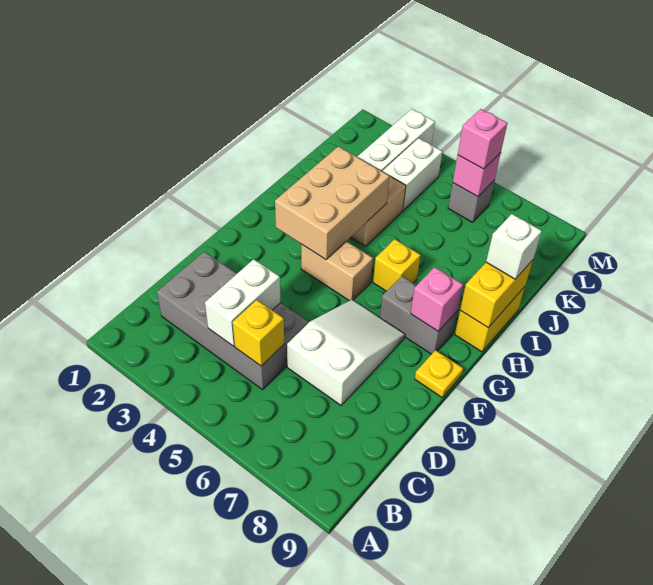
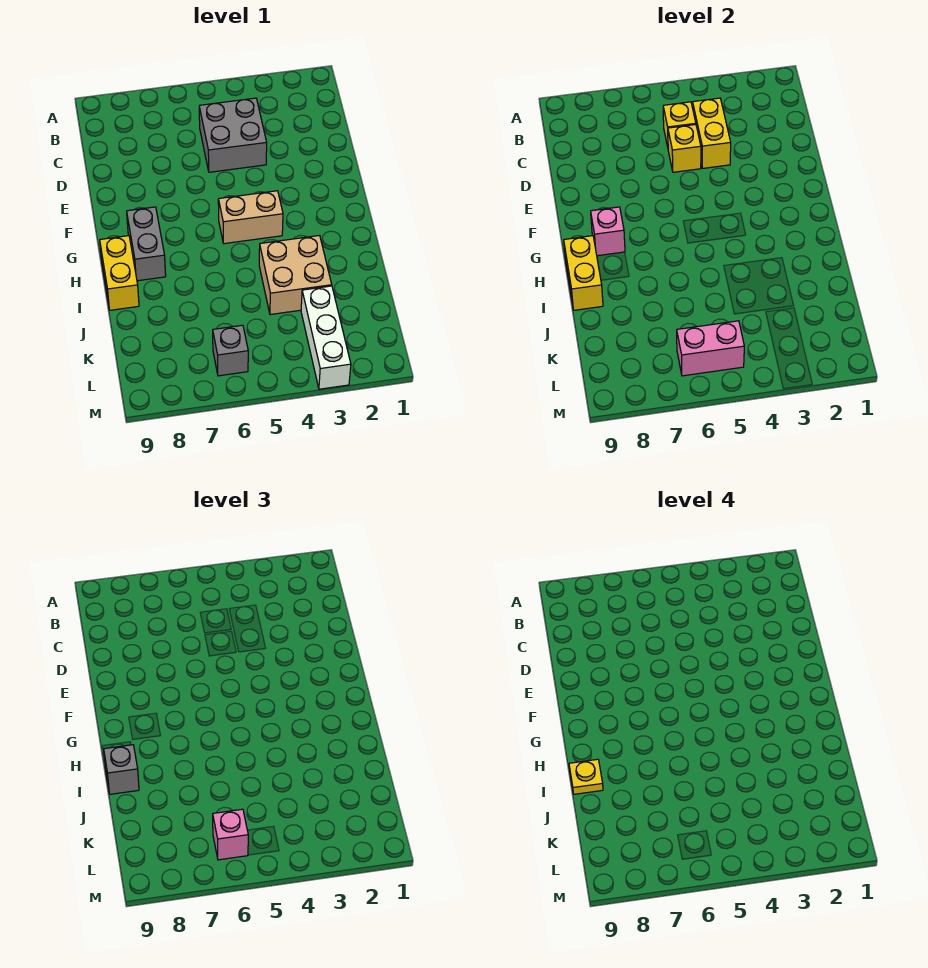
grey 2x4 brick [157,252,308,390] -> grey 2x2 brick [199,98,267,172]
white 1x2 brick [205,259,281,346] -> yellow 1x2 brick [693,98,731,168]
white 2x3 slope [287,300,405,405] -> none
yellow 1x1 plate [415,350,463,397] -> yellow 1x1 plate moved to [569,759,603,794]
tan 2x3 brick [275,146,390,260] -> none
grey 1x2 brick [380,276,457,354] -> grey 1x2 brick turned to [127,207,166,281]
yellow 1x1 brick [373,239,421,291] -> yellow 1x1 brick moved to [668,125,701,172]
white 1x1 brick [486,214,542,279] -> grey 1x1 brick [104,745,139,794]
white 1x2 brick [382,138,442,210] -> none
pink 1x1 brick [453,153,501,197] -> pink 1x2 brick [677,321,744,376]

